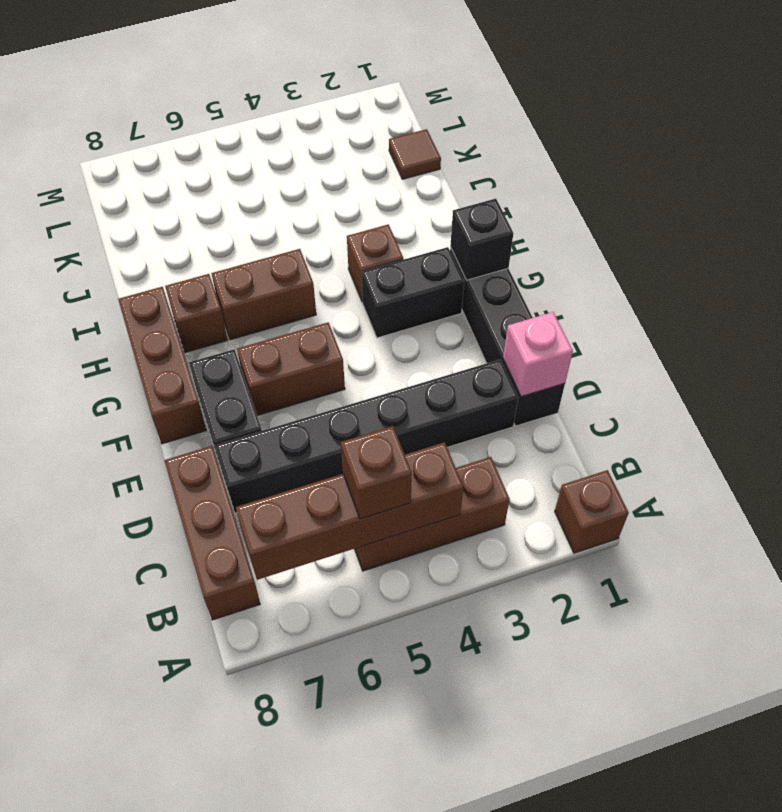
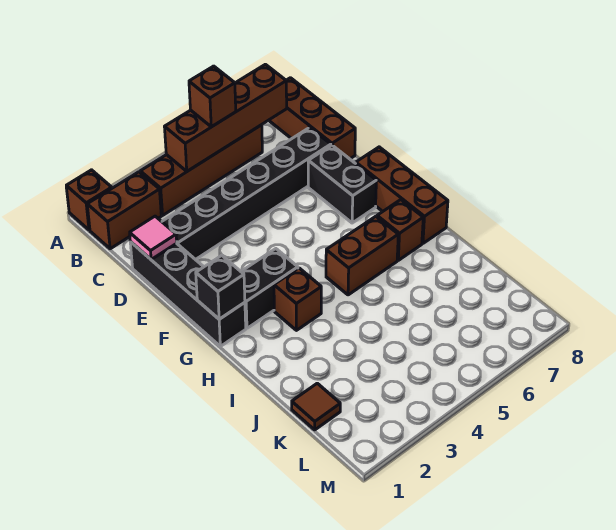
brown 1x3 brick [355,457,510,571] -> brown 1x4 brick [140,125,262,215]
pink 1x1 brick [503,312,573,397] -> pink 1x1 tile [130,216,177,260]
brown 1x2 brick [237,322,345,415] -> brown 1x2 brick moved to [87,172,161,249]

